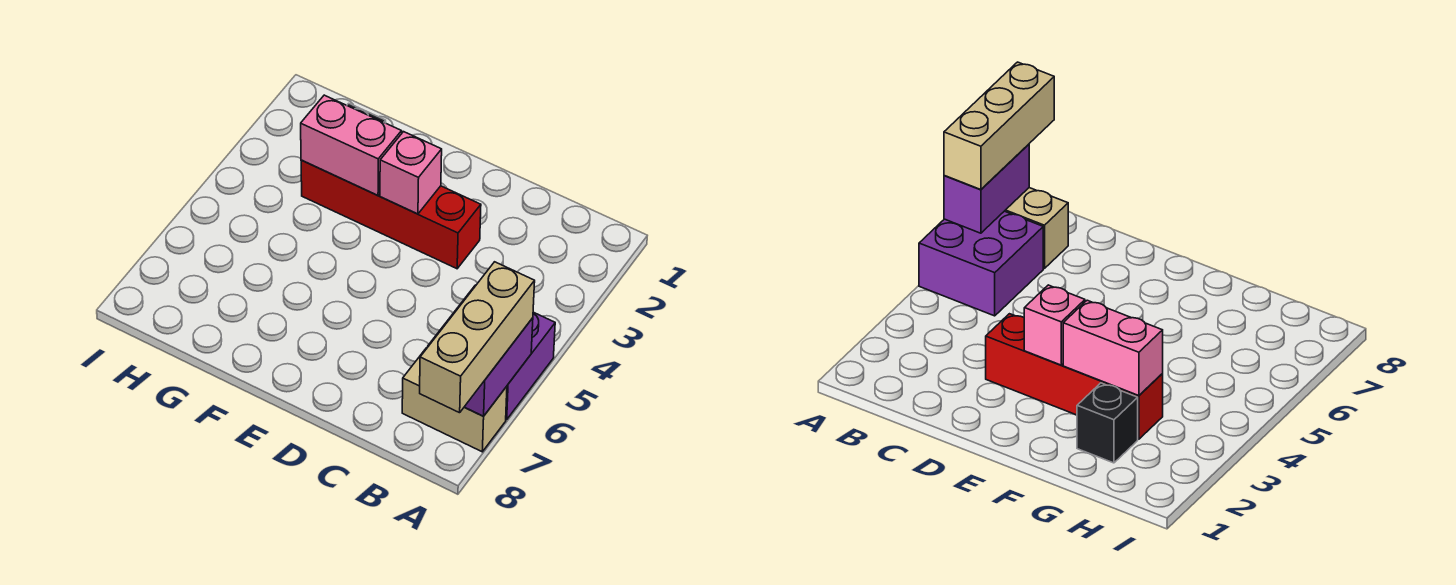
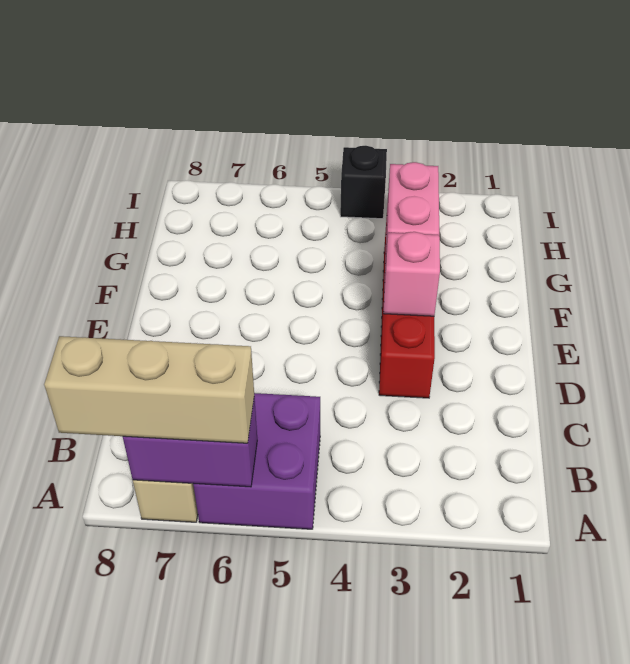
black 1x1 brick [1077,383,1138,463] -> black 1x1 brick moved to [340,146,387,219]

